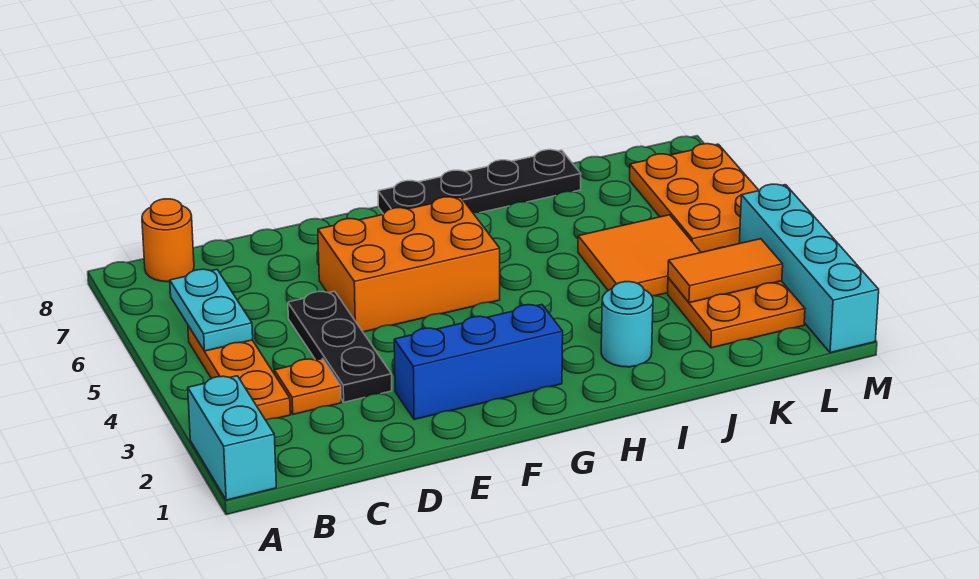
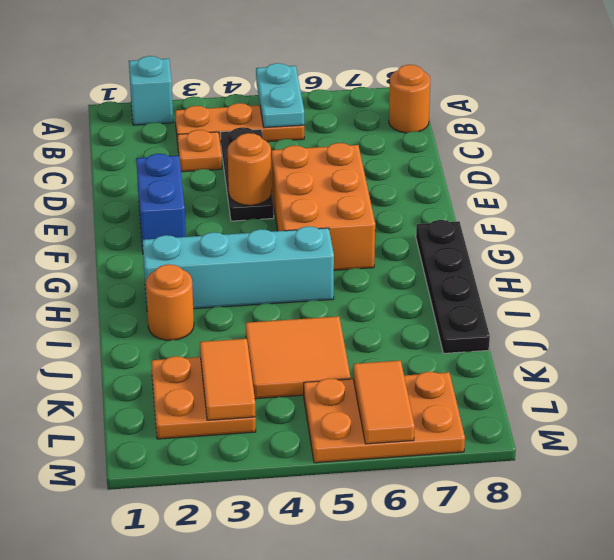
cyan 1x2 brick [188,376,276,500] -> cyan 1x1 brick [129,56,173,125]
cyan 1x2 plate [170,269,253,351] -> cyan 1x2 plate turned to [256,63,304,128]
black 1x3 plate [288,291,392,402] -> black 1x3 plate turned to [221,127,274,221]
blue 1x3 brick [394,305,563,420] -> blue 1x2 brick [136,154,186,250]
none -> orange 1x1 round brick [228,133,271,205]
cyan 1x1 round brick [601,282,653,367] -> orange 1x1 round brick [146,264,194,340]
none -> orange 1x2 tile [353,361,415,444]
cyan 1x4 brick [739,184,879,353] -> cyan 1x4 brick moved to [143,226,334,309]

